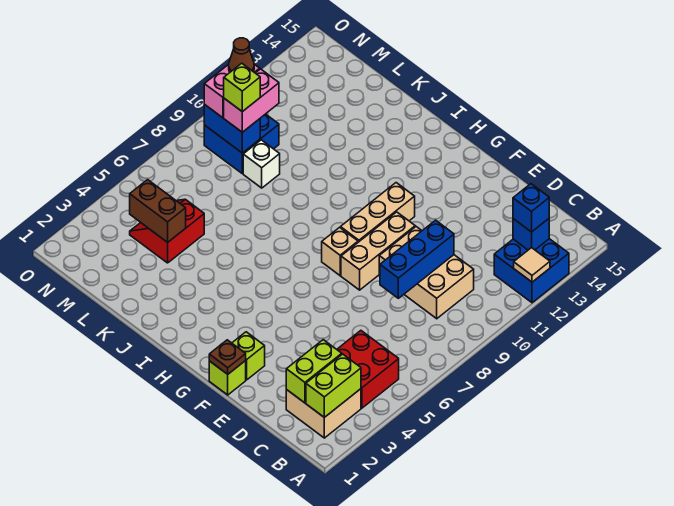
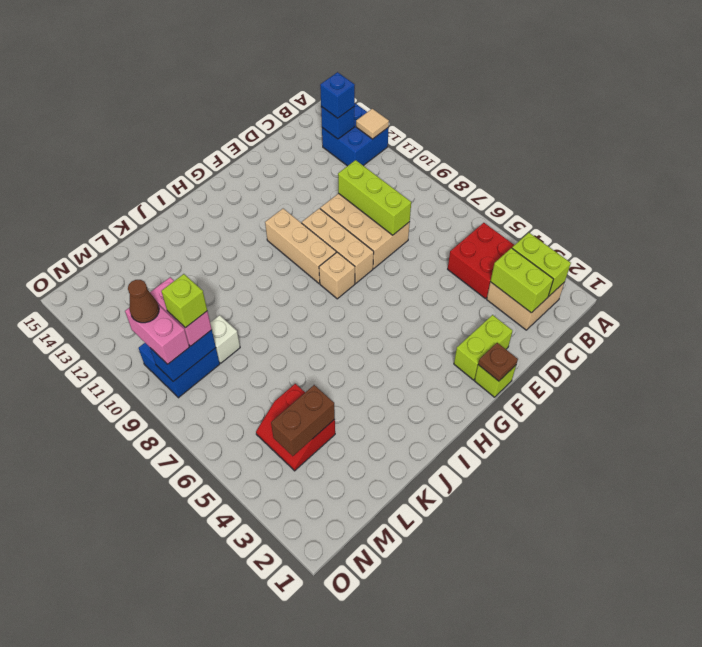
tan 2x3 brick [379,227,474,319] -> tan 2x3 brick turned to [320,193,410,268]
blue 1x3 brick [380,220,454,298] -> lime 1x3 brick [338,160,411,235]
lime 1x1 brick [232,332,265,380] -> lime 1x2 brick [454,315,513,380]

